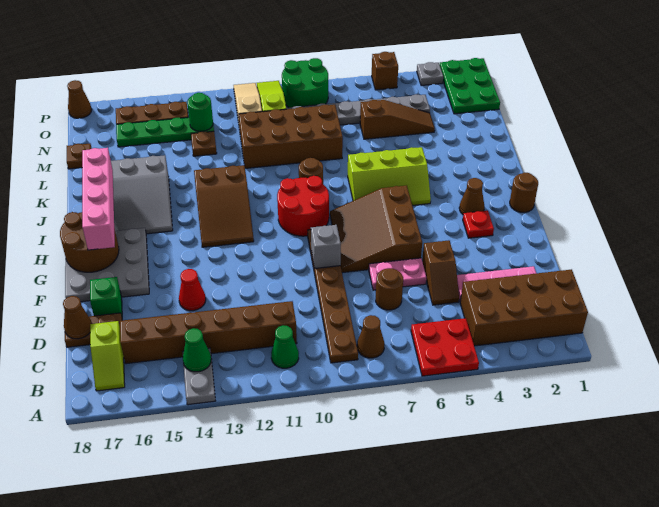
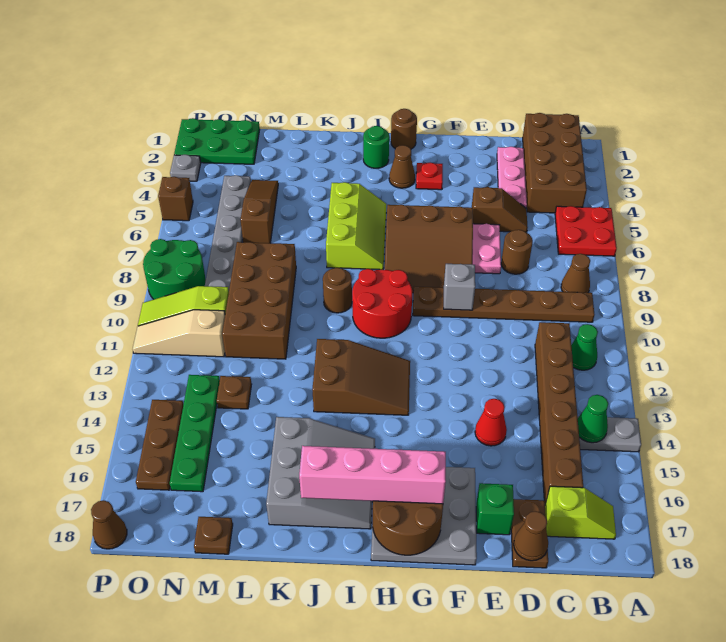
green 1x1 round brick [187,93,213,131] -> green 1x1 round brick moved to [363,126,389,168]

